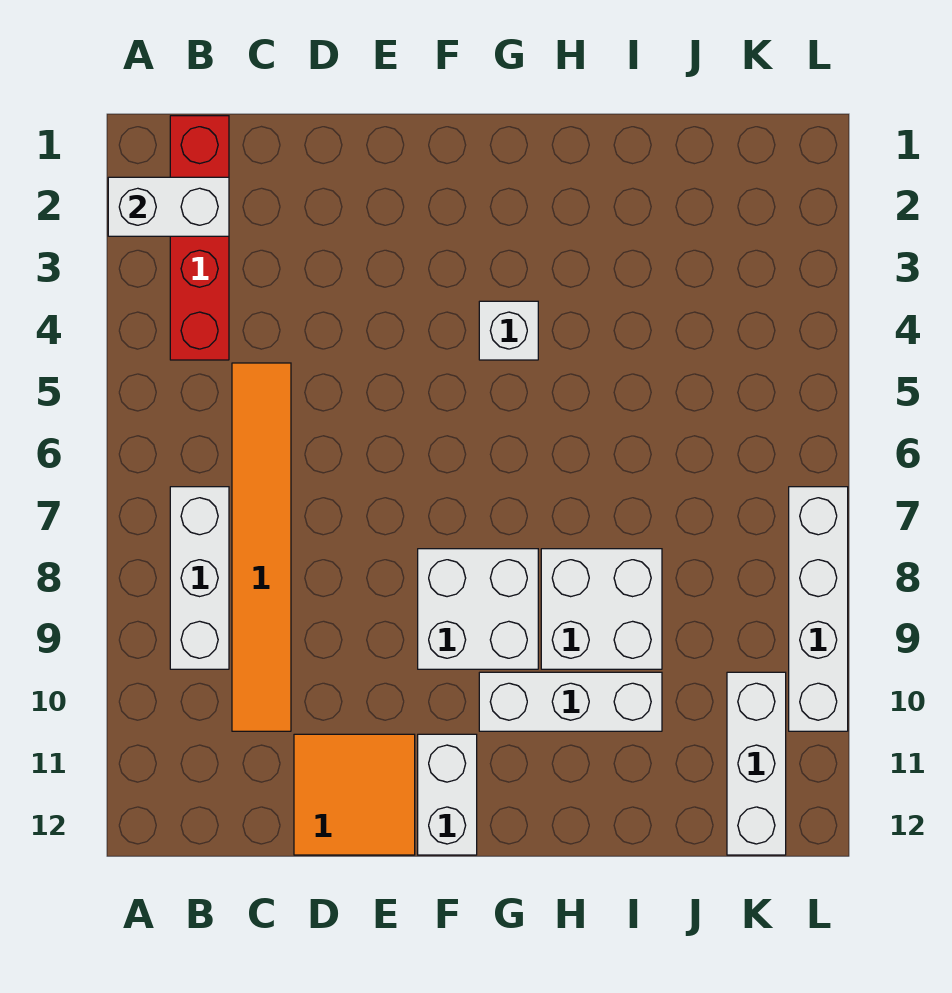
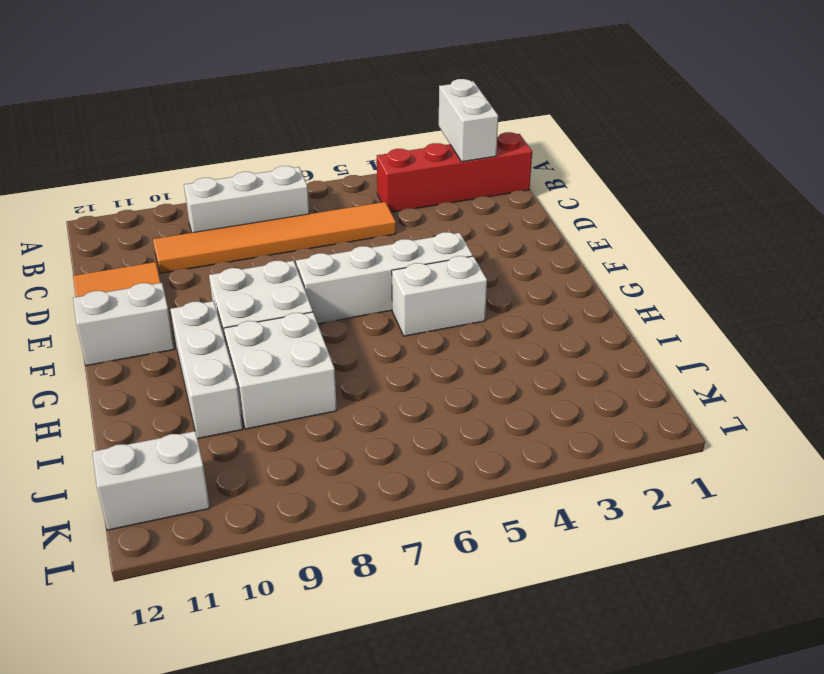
white 1x1 brick [479,301,538,360] -> white 1x2 brick [392,256,487,336]
white 1x3 brick [727,672,786,855] -> white 1x2 brick [92,431,210,530]
white 1x4 brick [789,487,848,731] -> white 1x4 brick moved to [296,232,473,324]

